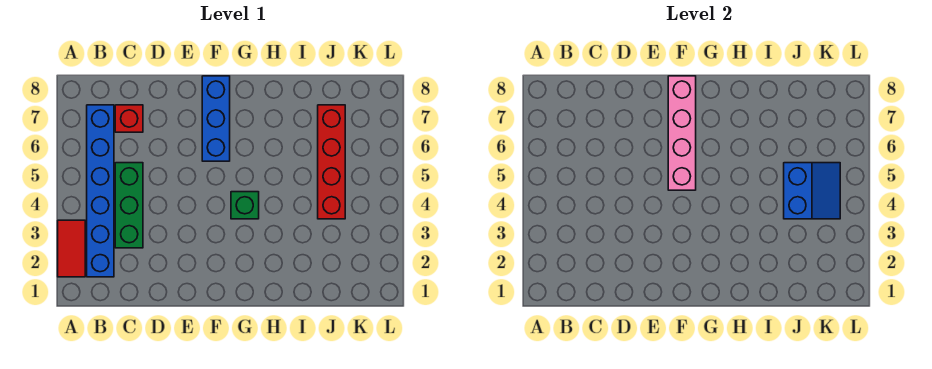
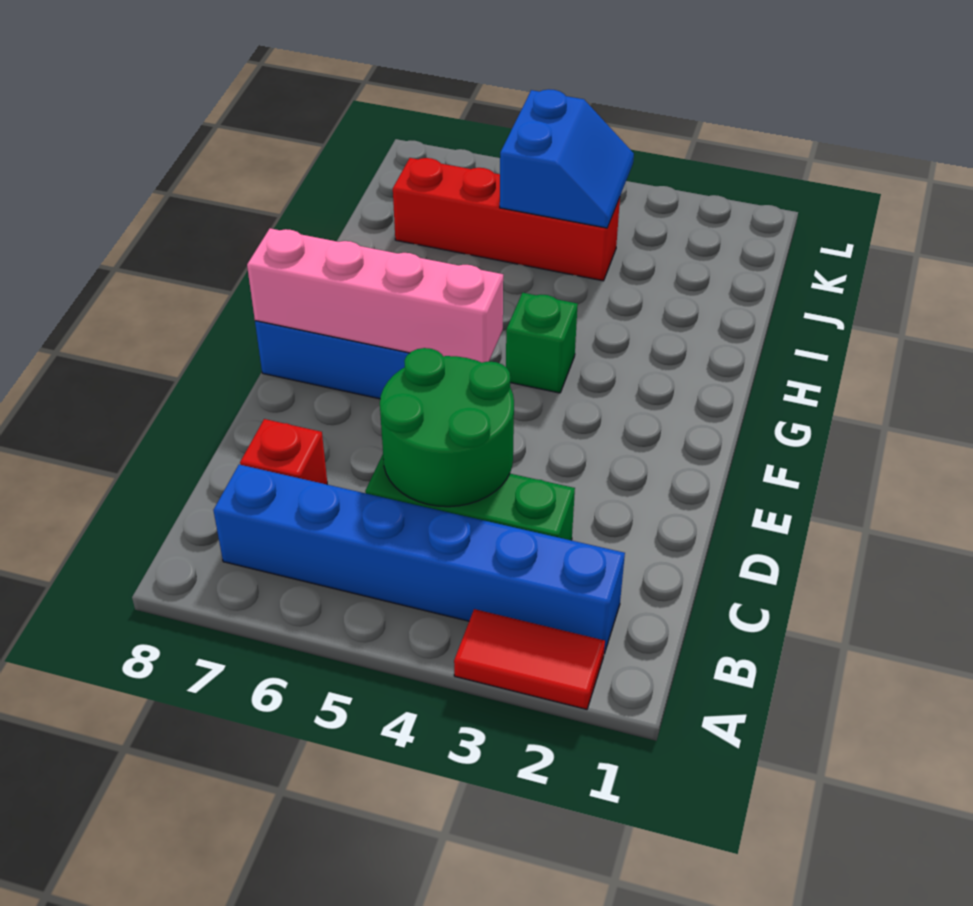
none -> green 2x2 round brick [380,348,514,507]
blue 2x2 slope [784,163,840,219] -> blue 2x2 slope turned to [500,89,634,228]

